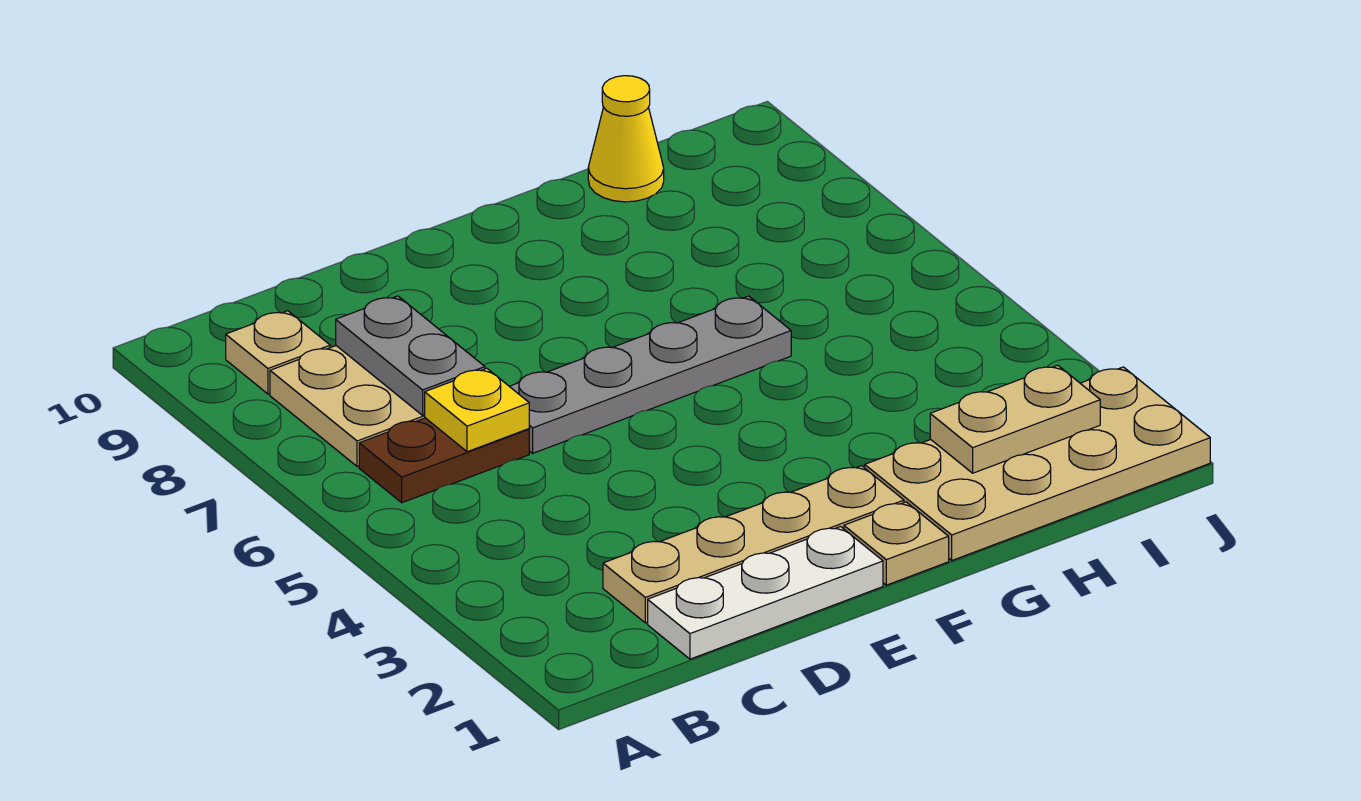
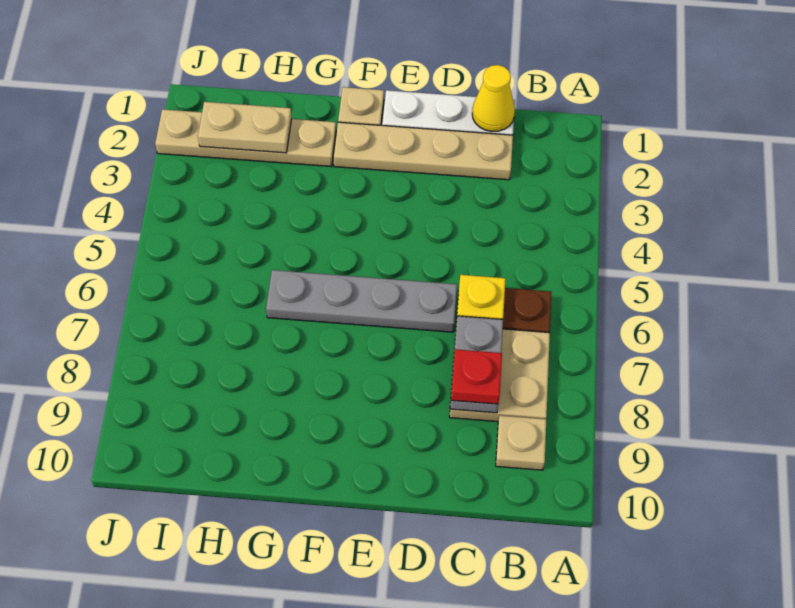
none -> red 1x1 plate [451,349,502,404]
tan 2x4 plate [865,367,1210,560] -> tan 1x4 plate [155,109,336,167]
yellow 1x1 cone [588,76,664,202] -> yellow 1x1 cone moved to [472,65,515,132]

